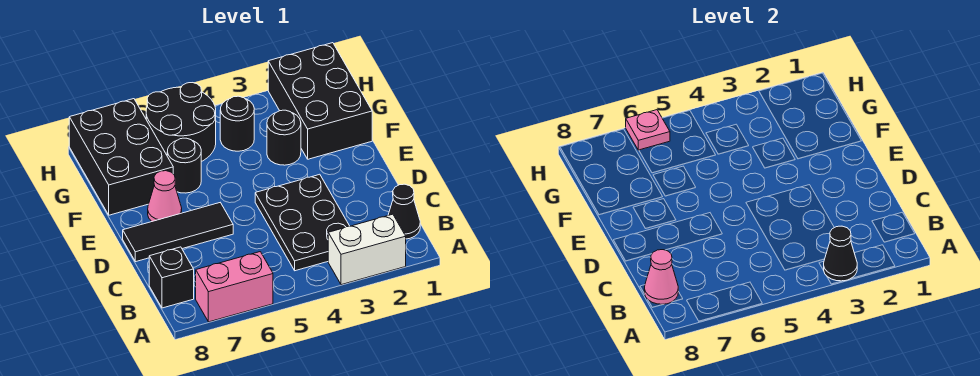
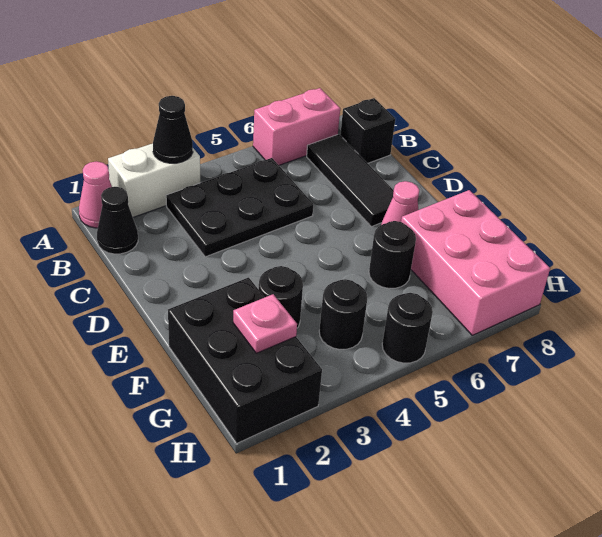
black 2x3 plate [255,174,349,271] -> black 2x3 plate turned to [166,158,314,257]
pink 1x1 cone [644,250,678,305] -> pink 1x1 cone moved to [79,161,112,228]
black 1x3 tile [123,203,233,262] -> black 1x3 tile turned to [307,134,394,227]
black 2x3 brick [69,99,173,215] -> pink 2x3 brick [401,190,550,335]
black 2x2 round brick [146,83,216,162] -> black 1x1 round brick [382,293,433,363]
pink 1x1 plate [626,110,670,150] -> pink 1x1 plate moved to [233,294,297,353]

